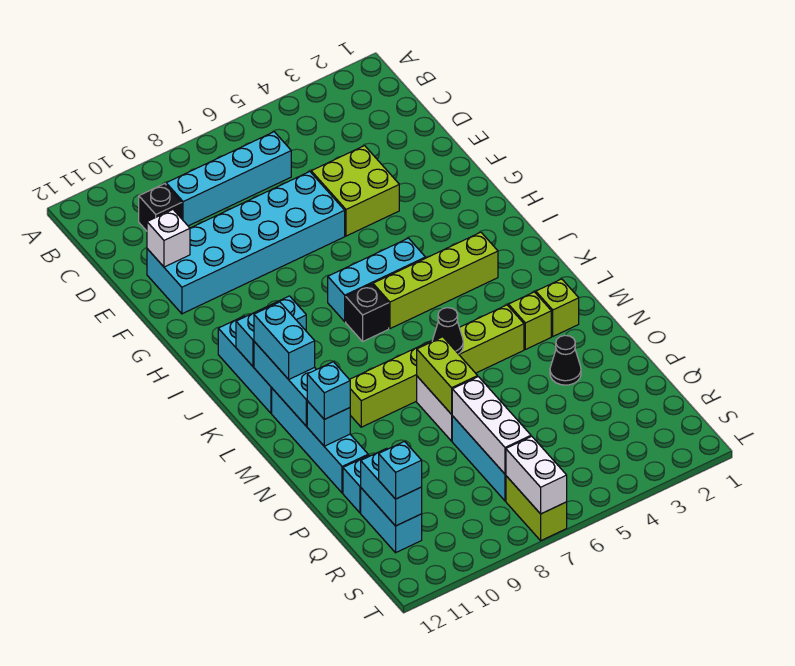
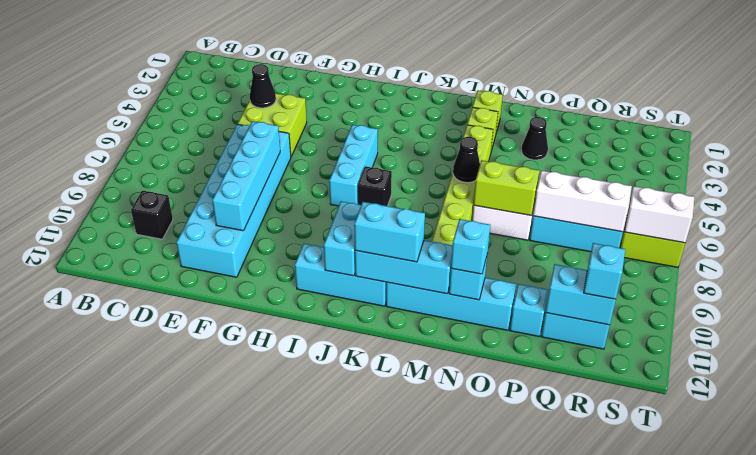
cyan 1x4 brick [166,132,291,226] -> cyan 1x4 brick moved to [212,121,280,231]
none -> black 1x1 cone [250,64,276,108]
white 1x1 brick [147,210,190,267] -> none
lime 1x4 brick [373,232,498,329] -> none

